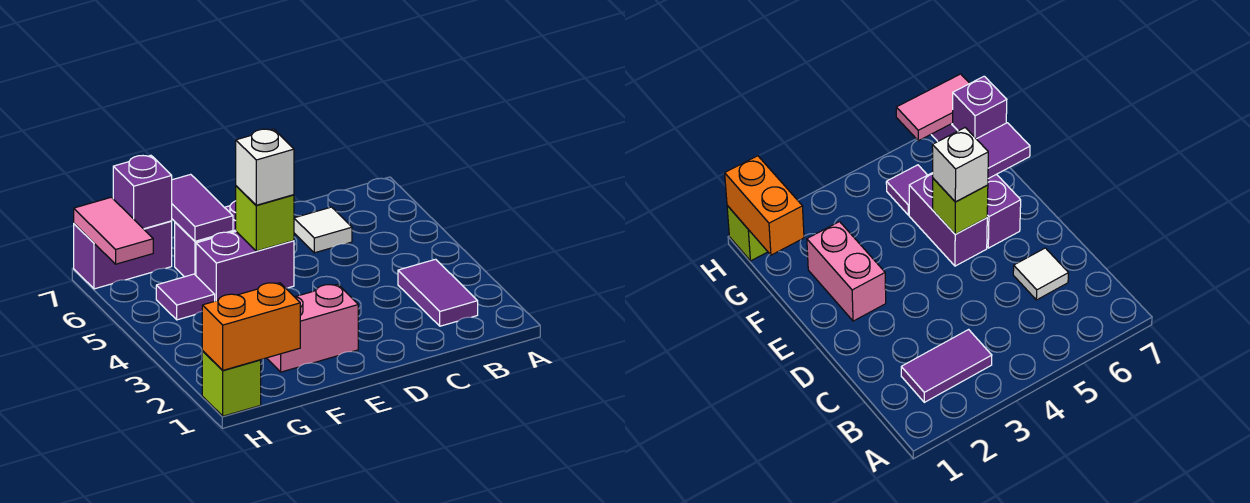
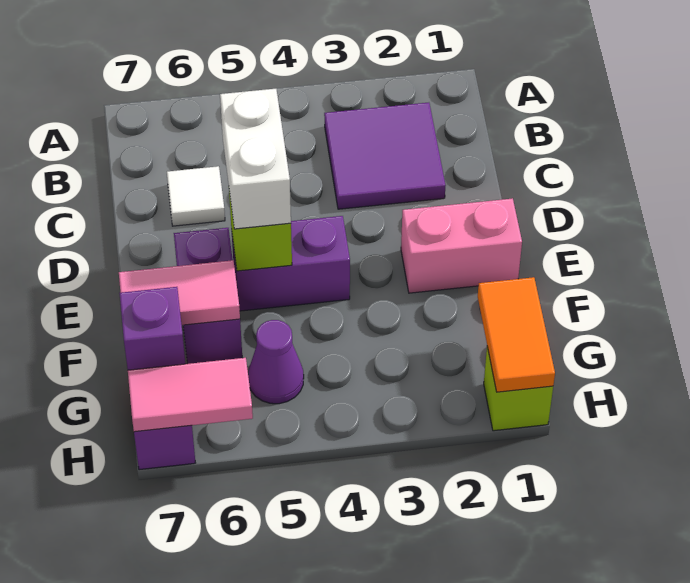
purple 1x2 tile [398,259,478,326] -> purple 2x2 tile [324,103,446,209]
pink 1x2 brick [267,284,358,372] -> pink 1x2 brick turned to [401,198,522,293]
purple 1x2 brick [196,232,294,301] -> purple 1x2 brick turned to [231,216,350,311]
white 1x1 brick [236,129,294,205] -> white 1x2 brick [220,89,291,229]
purple 1x2 tile [172,174,233,241] -> pink 1x2 tile [119,260,240,325]
orange 1x2 brick [202,283,300,370] -> orange 1x2 tile [478,277,555,392]
purple 1x1 tile [156,274,215,320] -> purple 1x1 cone [248,320,304,404]

